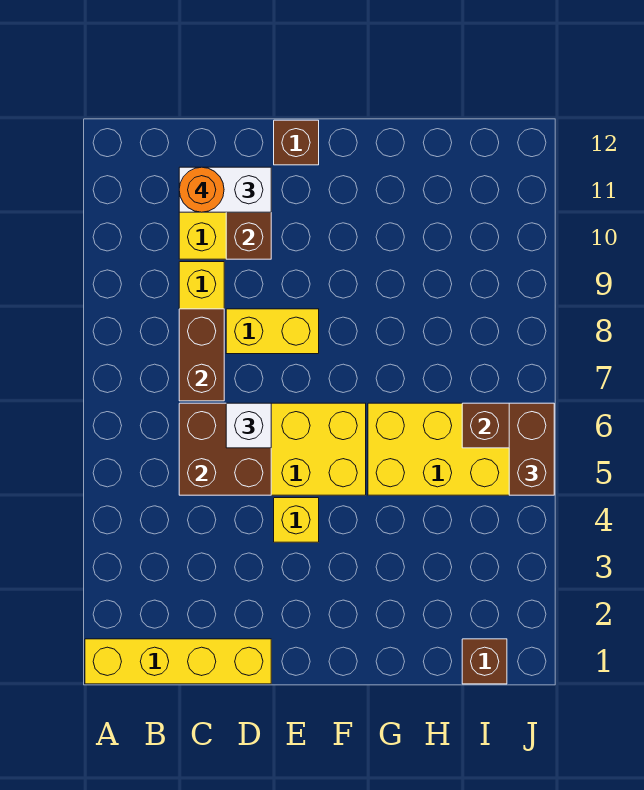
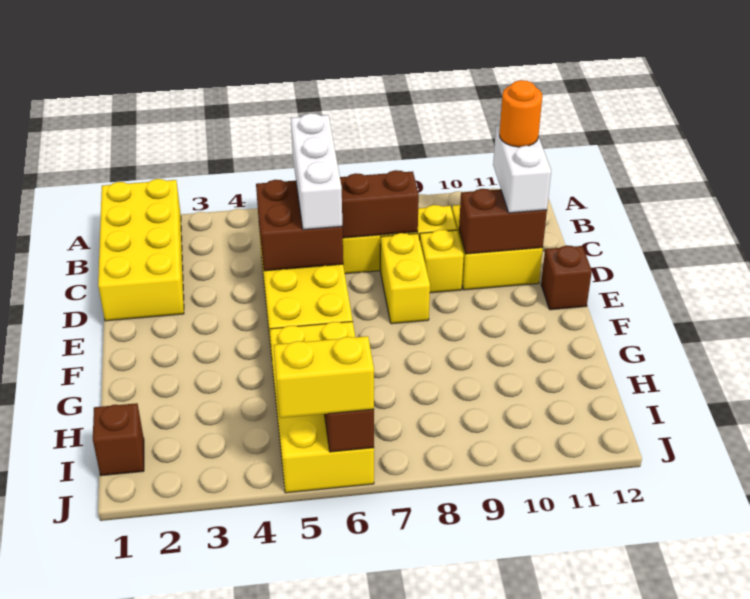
yellow 1x4 brick [85,639,271,684] -> yellow 2x4 brick [98,179,184,321]
white 1x1 brick [226,403,271,448] -> white 1x3 brick [291,113,342,230]
yellow 1x1 brick [274,498,319,542] -> yellow 1x1 brick moved to [420,230,464,293]
brown 1x2 brick [509,403,554,495] -> yellow 1x2 brick [274,336,374,418]

